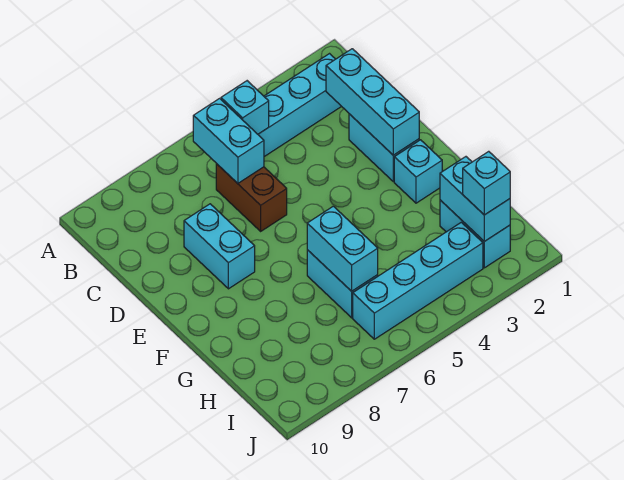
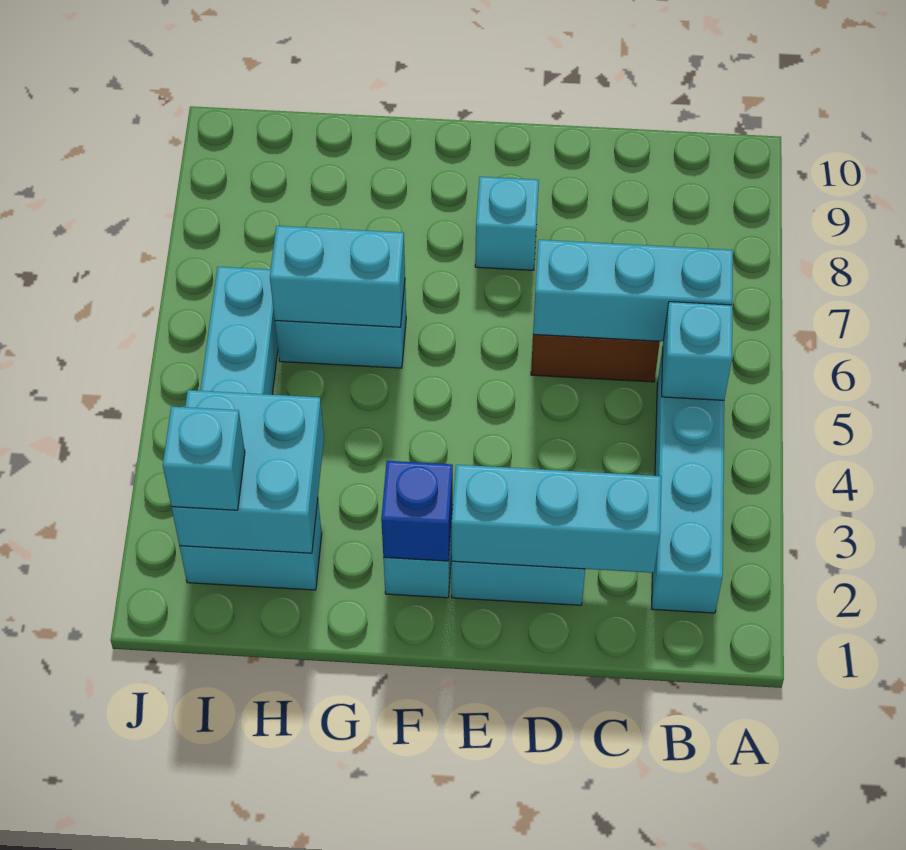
cyan 1x2 brick [193,98,264,183] -> cyan 1x3 brick [533,240,733,342]
cyan 1x2 brick [184,204,255,289] -> cyan 1x1 brick [475,177,539,270]
none -> blue 1x1 brick [381,461,453,561]
cyan 1x2 brick [440,157,510,241] -> cyan 2x2 brick [171,390,324,553]

